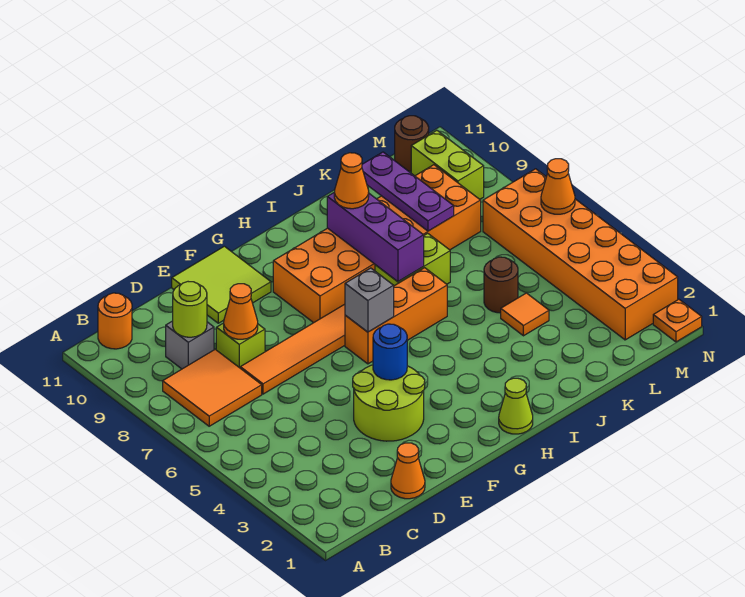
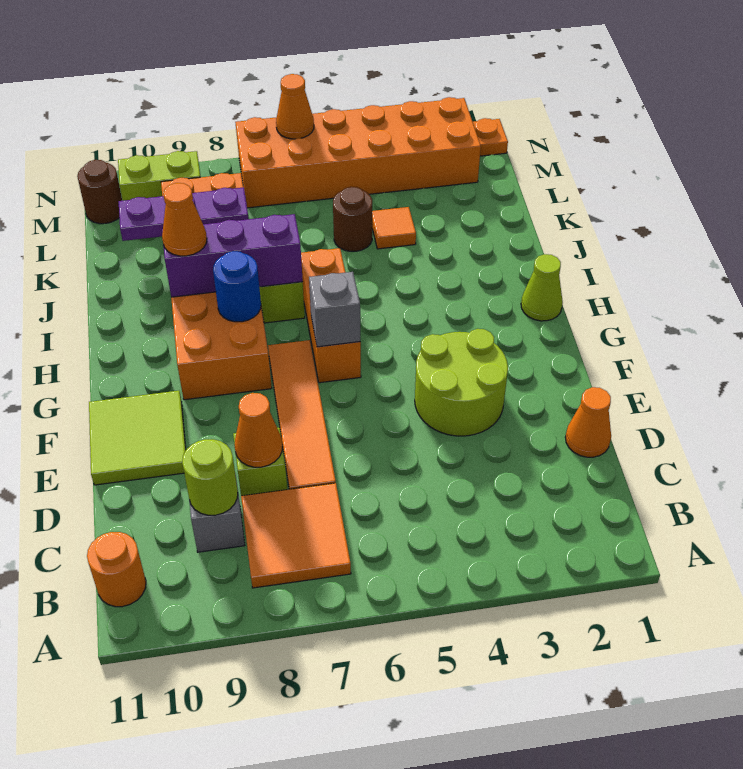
blue 1x1 round brick [373,324,407,380] -> blue 1x1 round brick moved to [213,251,261,322]

